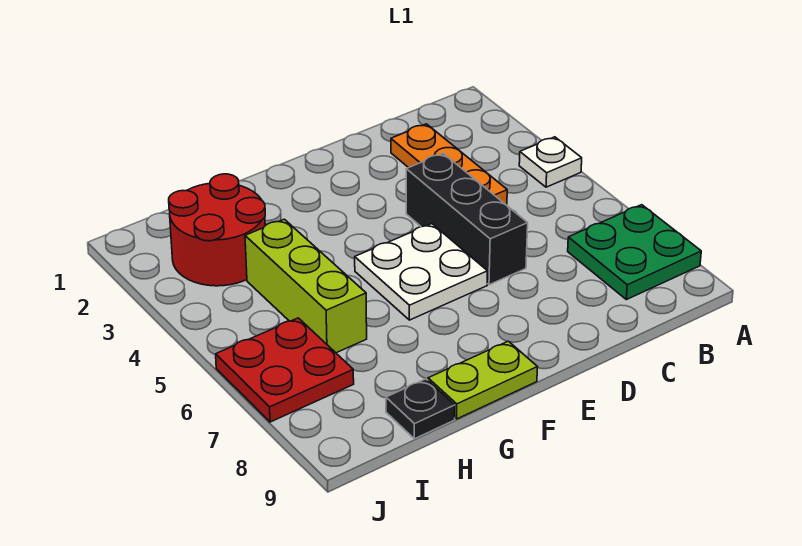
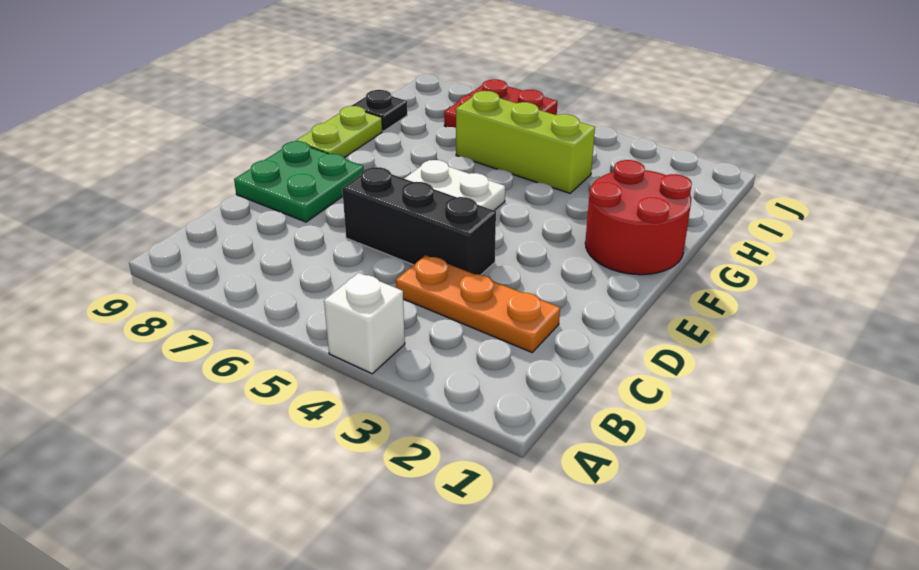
white 1x1 plate [519,137,582,187] -> white 1x1 brick [324,273,405,374]
green 2x2 plate [568,205,701,300] -> green 2x2 plate moved to [234,141,363,222]
red 2x2 round brick [169,174,265,286] -> red 2x2 round brick moved to [585,160,692,275]

